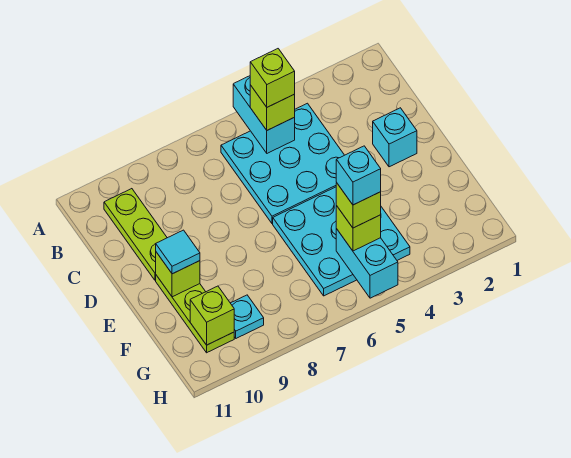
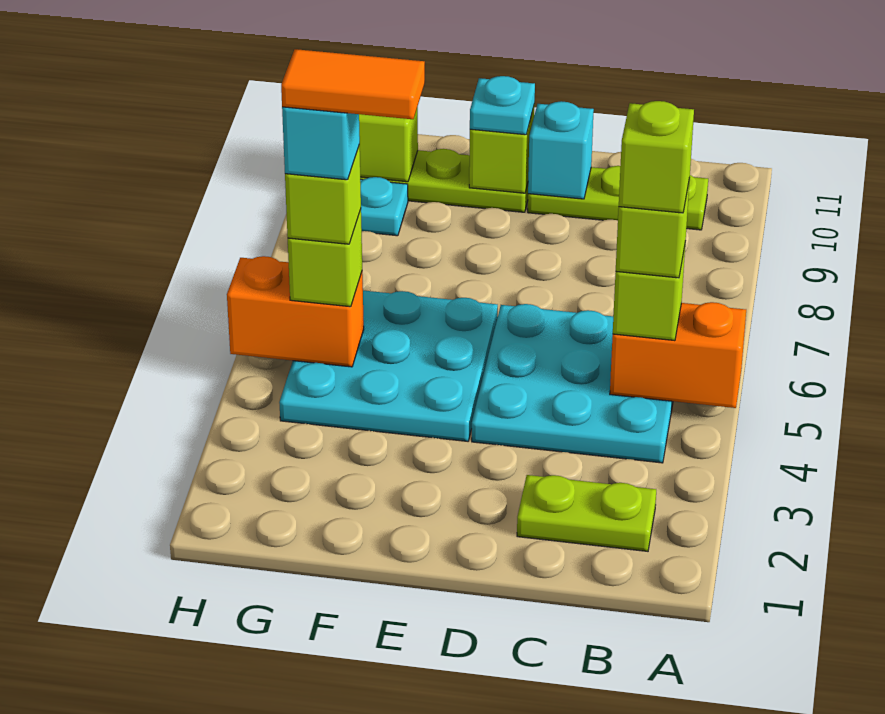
cyan 1x2 brick [233,76,295,153] -> orange 1x2 brick [610,302,746,408]
none -> lime 1x2 plate [517,475,656,551]
none -> lime 1x1 brick [619,101,694,213]
cyan 1x1 brick [373,108,417,167] -> cyan 1x1 brick moved to [528,101,594,199]
cyan 1x1 tile [156,230,200,274] -> cyan 1x1 plate [470,76,535,135]
none -> orange 1x2 tile [281,49,425,119]
cyan 1x2 brick [336,229,398,298] -> orange 1x2 brick [227,256,364,367]

